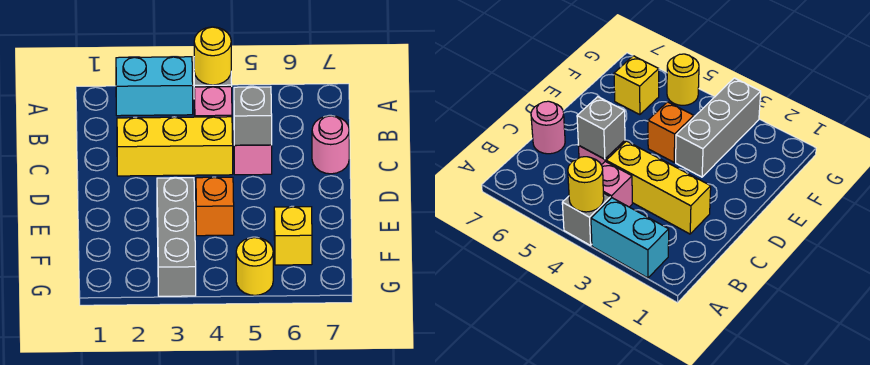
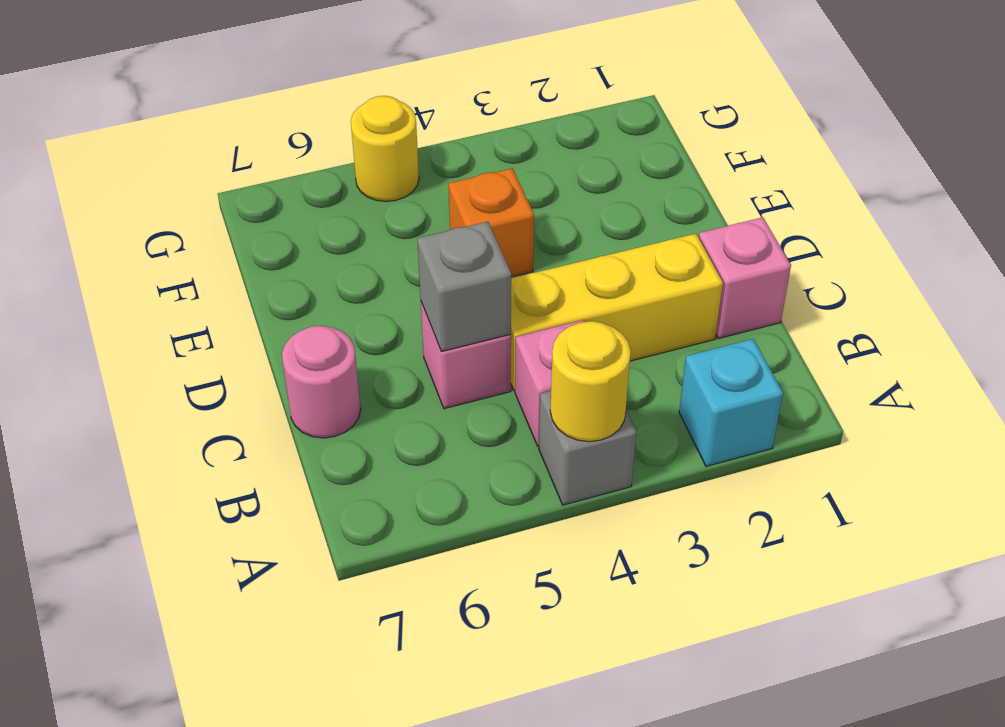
cyan 1x2 brick [116,57,193,116] -> cyan 1x1 brick [679,339,783,466]
none -> pink 1x1 brick [699,217,791,339]
grey 1x3 brick [157,178,196,296] -> none
yellow 1x1 brick [274,207,312,265] -> none

